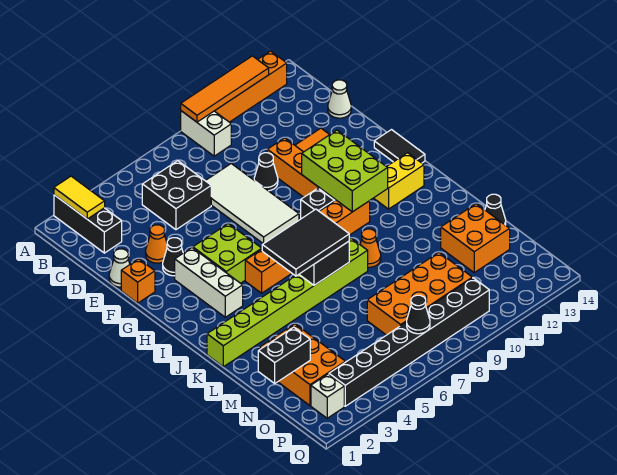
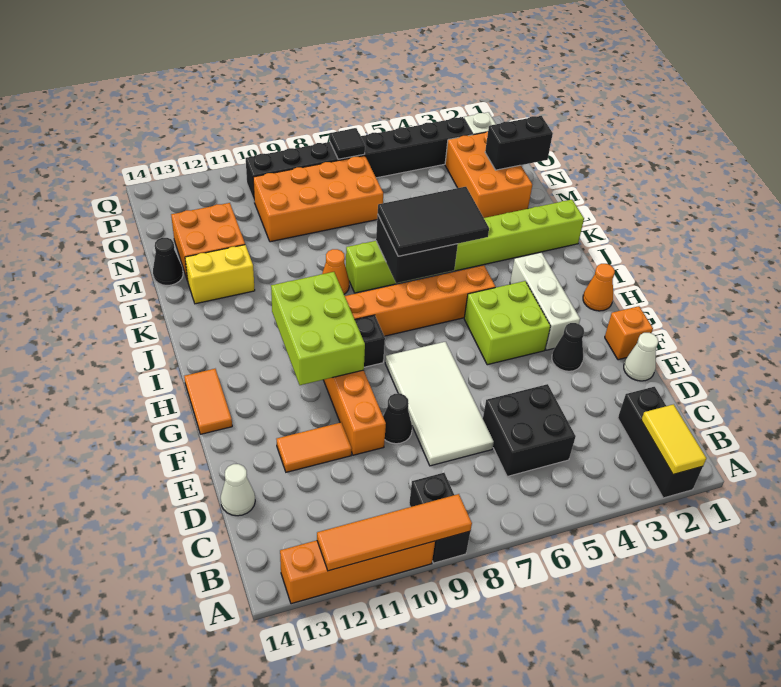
white 1x2 brick [181,111,231,156] -> black 1x2 brick [409,473,470,563]
orange 1x1 cone [146,225,167,263] -> orange 1x1 cone moved to [583,264,615,311]
black 1x2 tile [374,130,425,163] -> orange 1x2 tile [184,369,232,434]
yellow 1x2 brick [374,153,424,209] -> yellow 1x2 brick moved to [185,245,255,304]
black 1x1 cone [407,295,430,334] -> black 1x1 tile [330,128,365,159]

